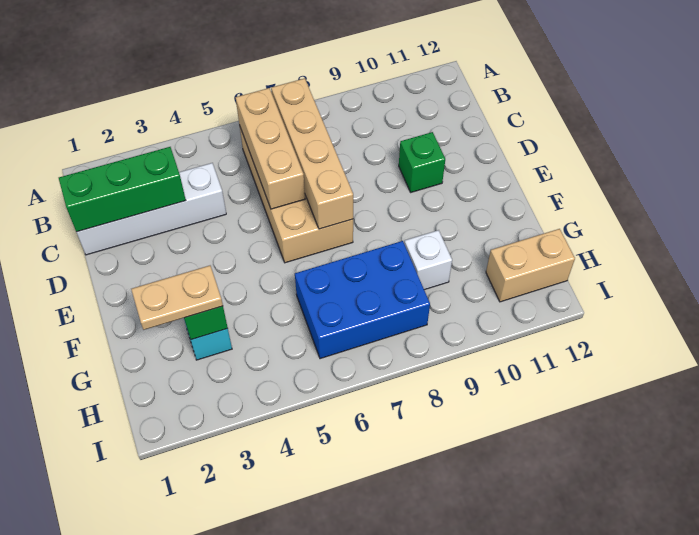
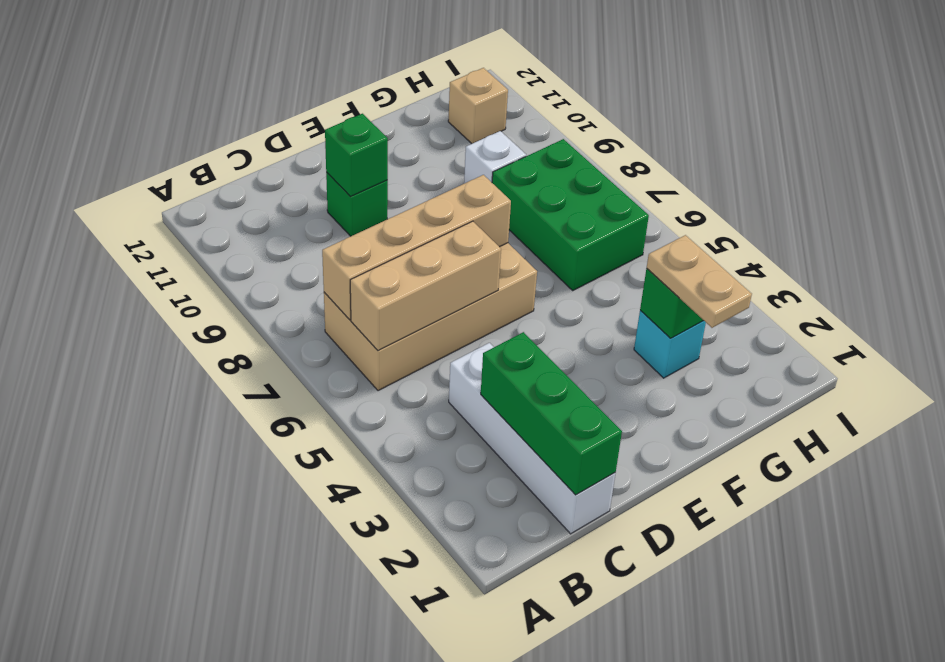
none -> green 1x1 brick [325,114,388,197]
blue 2x3 brick [295,241,430,359] -> green 2x3 brick [492,139,649,290]
tan 1x2 brick [486,229,575,302] -> tan 1x1 brick [448,68,508,144]

